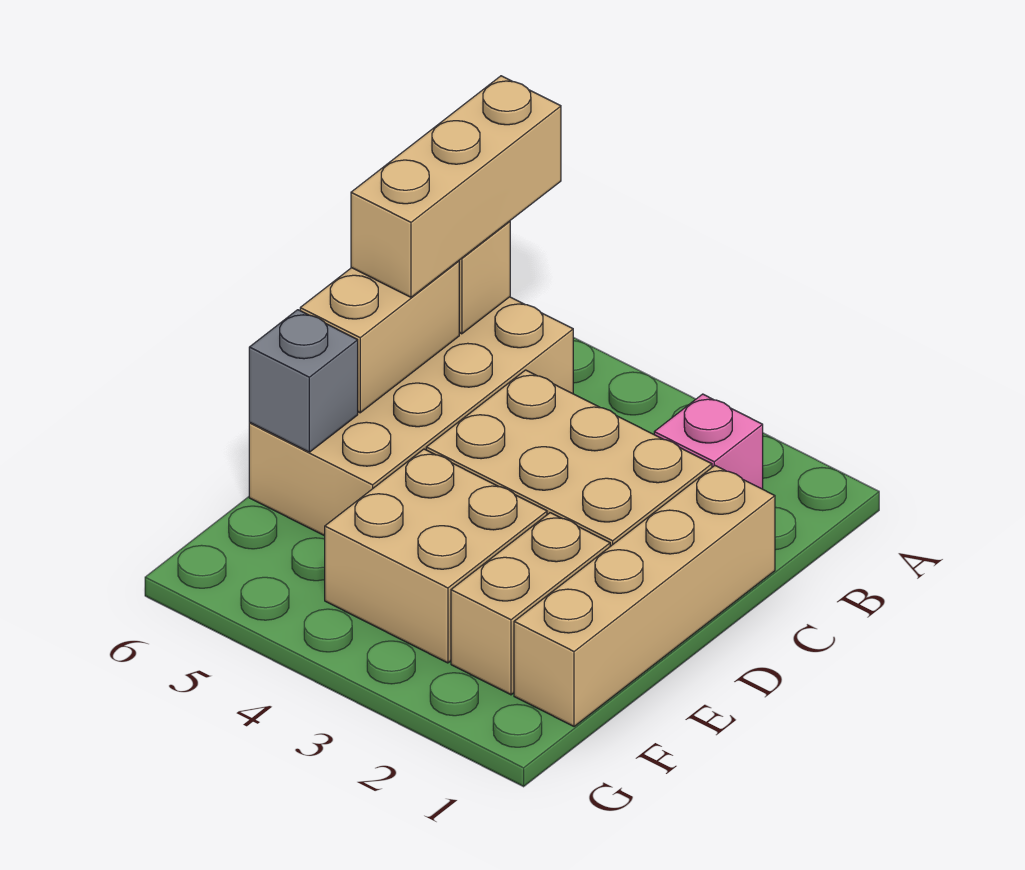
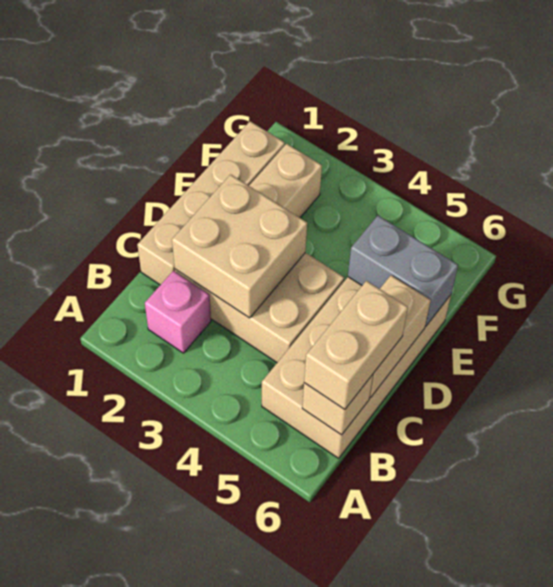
tan 1x3 brick [351,76,561,297] -> tan 1x2 brick [304,281,408,410]
tan 2x2 brick [325,449,547,663] -> tan 2x2 brick moved to [172,174,307,318]
grey 1x1 brick [249,310,358,452] -> grey 1x2 brick [348,216,458,326]

